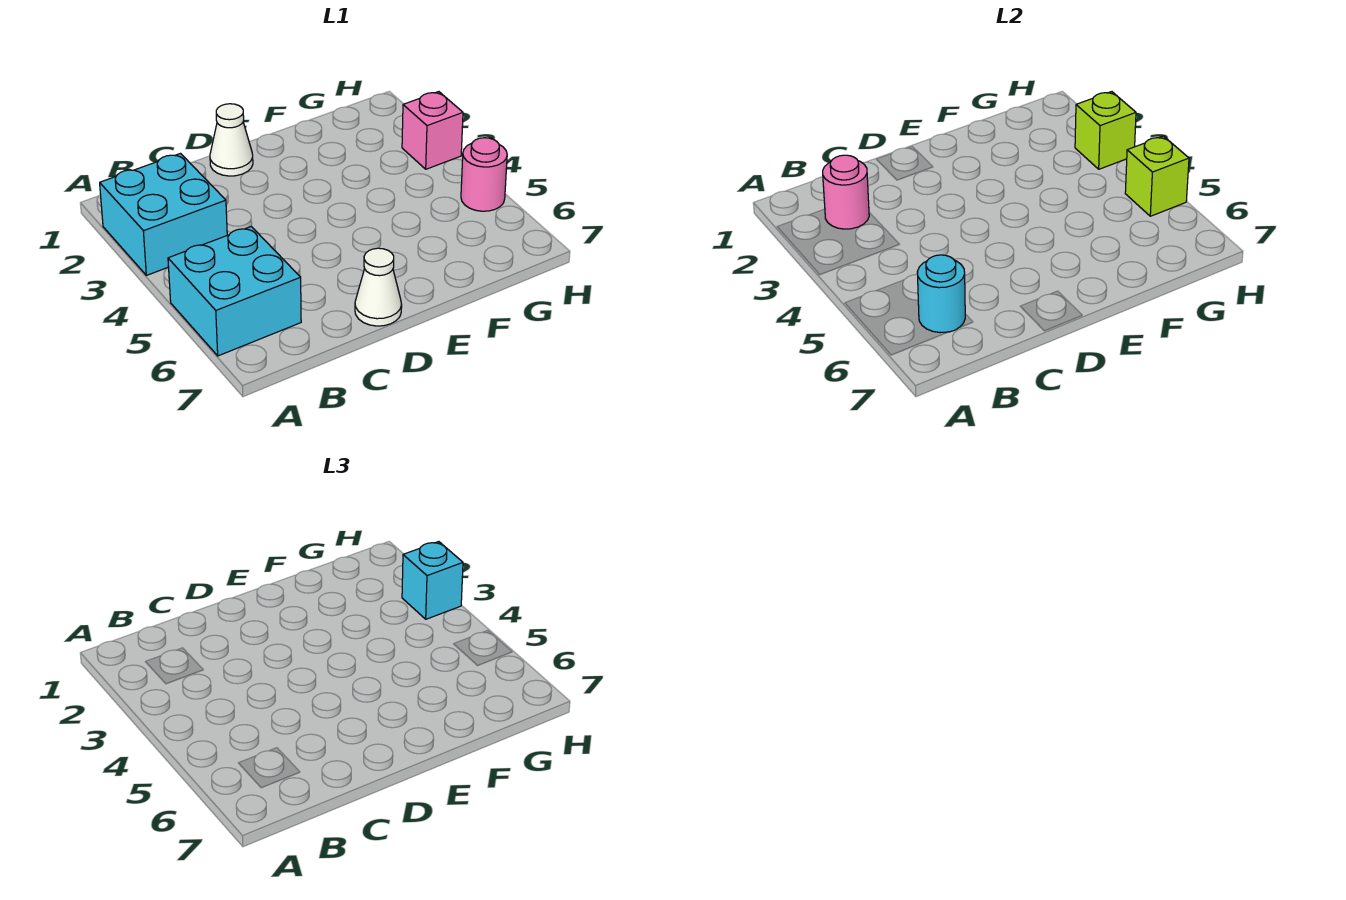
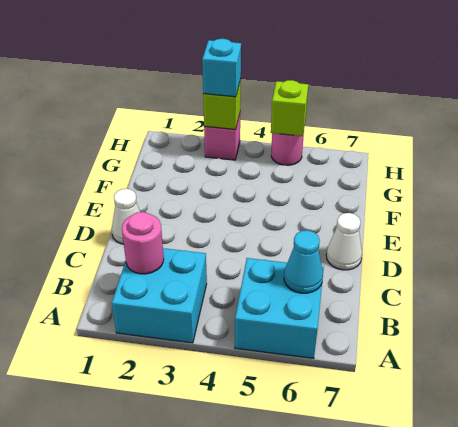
cyan 1x1 round brick [917,255,965,333] -> cyan 1x1 cone [284,230,323,293]

